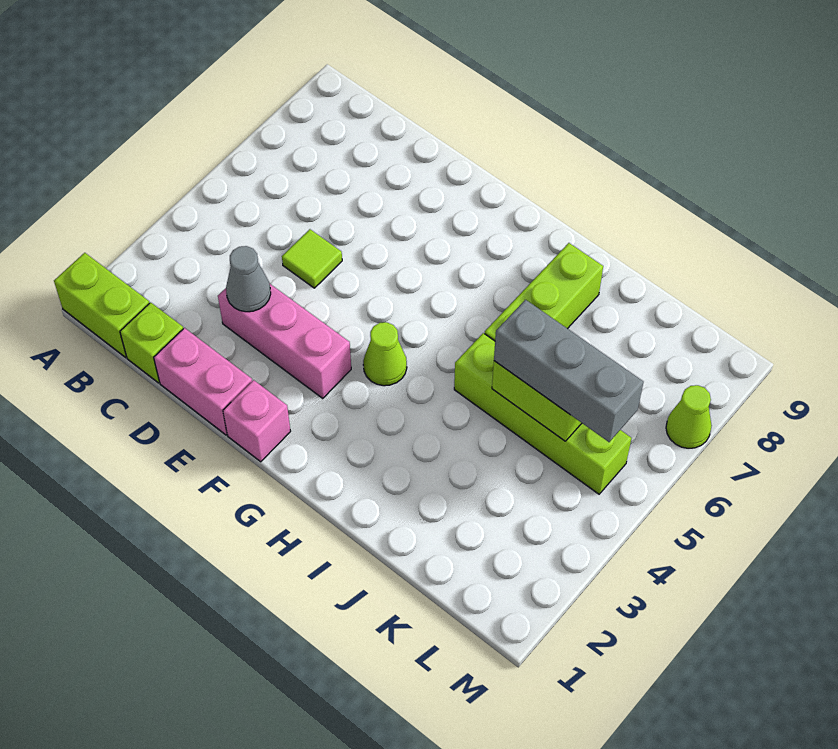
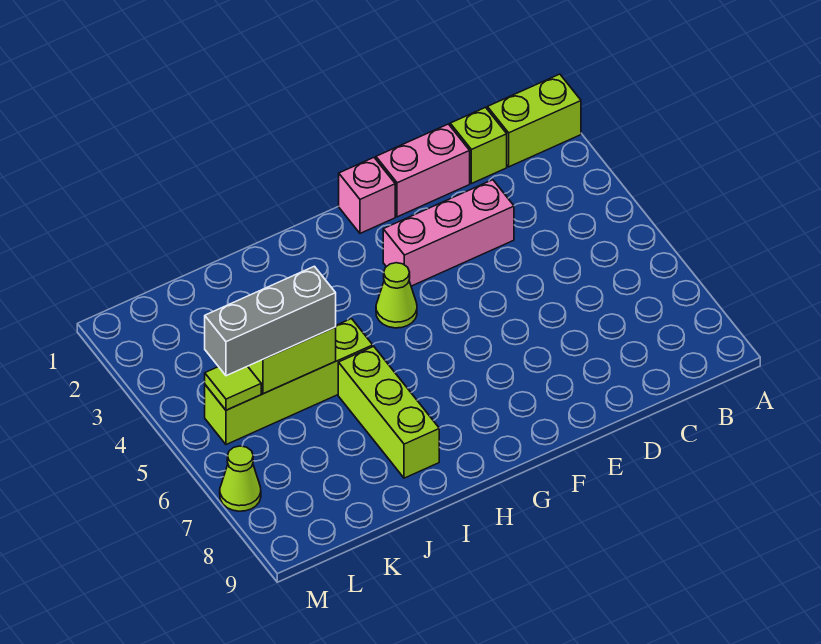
grey 1x1 cone [226,246,271,312] -> none
lime 1x1 tile [282,229,342,288] -> lime 1x1 tile moved to [205,366,261,410]

